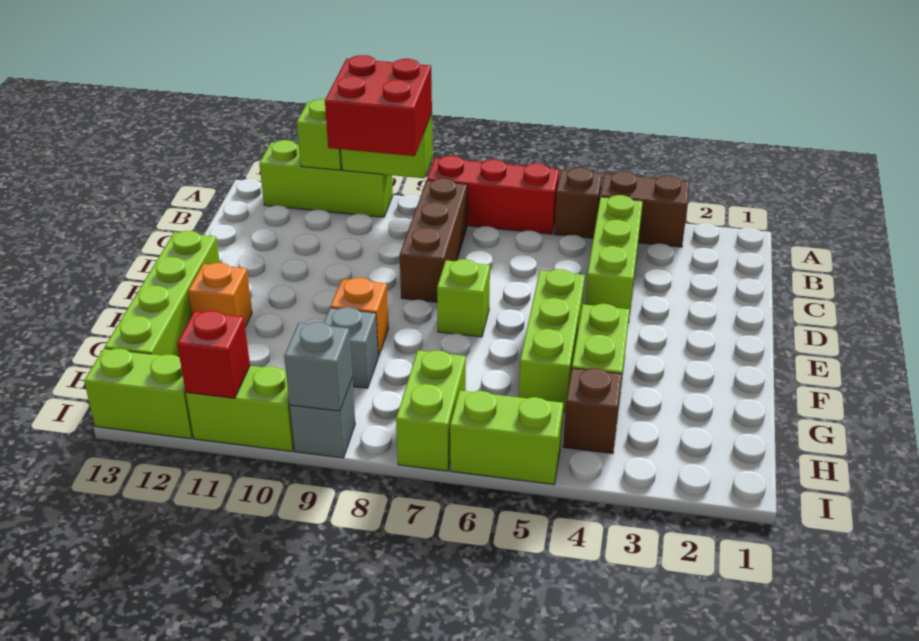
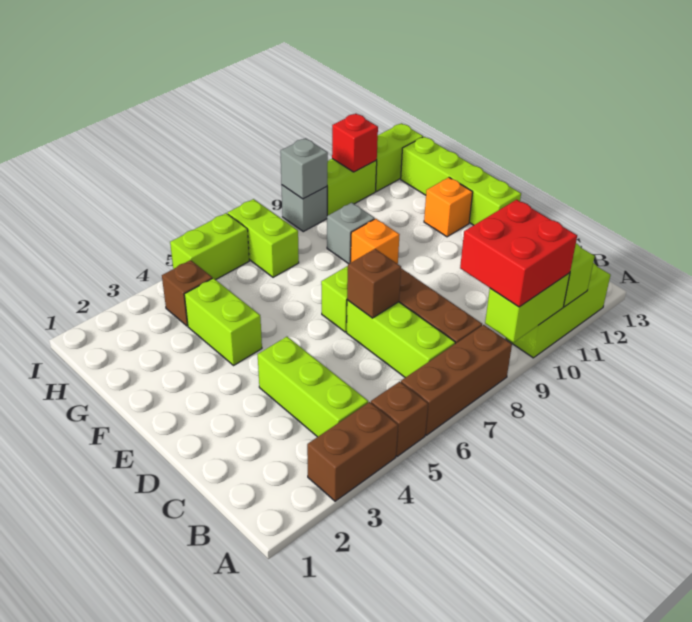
red 1x3 brick [427,156,559,234] -> brown 1x3 brick [401,325,512,435]
none -> brown 1x1 brick [347,249,401,318]
lime 1x3 brick [519,269,585,412] -> lime 1x3 brick moved to [347,300,455,378]

